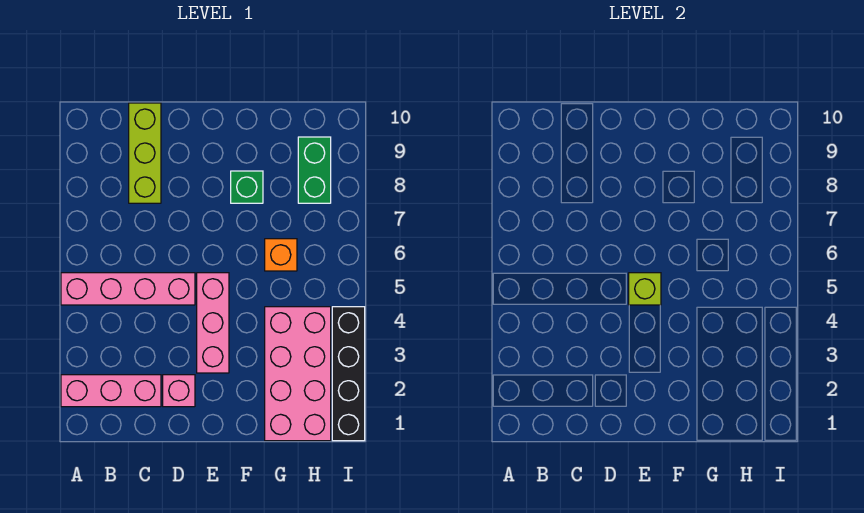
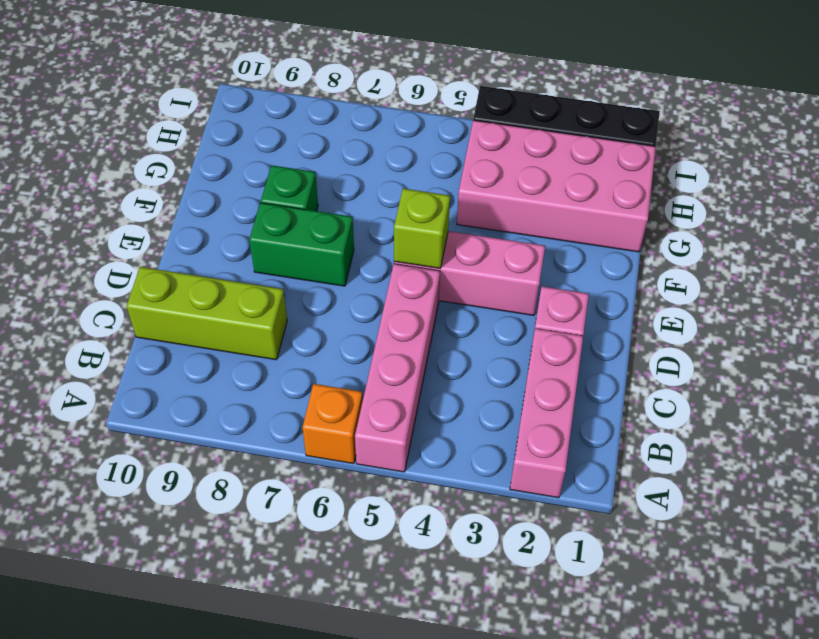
orange 1x1 brick [265,239,297,271] -> orange 1x1 brick moved to [302,384,363,464]
green 1x2 brick [298,137,331,203] -> green 1x2 brick moved to [249,203,354,286]

